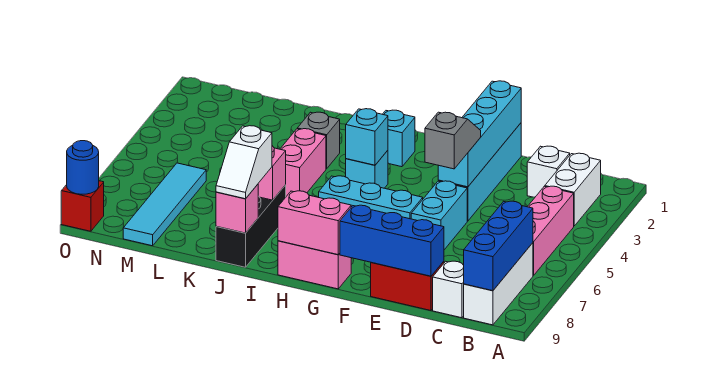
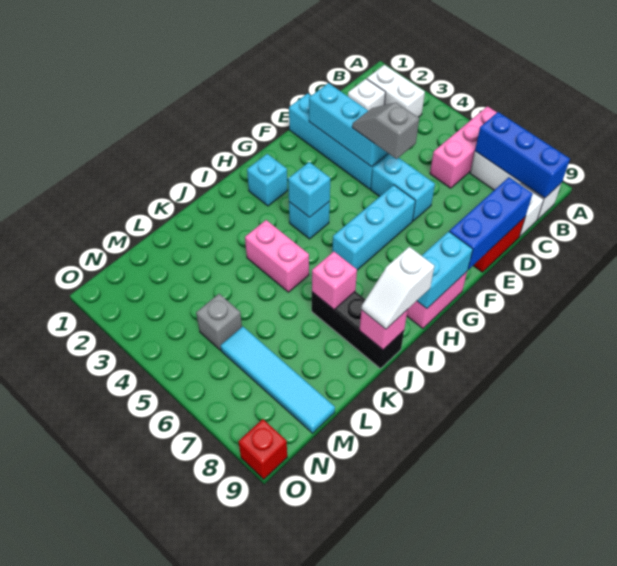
pink 1x3 brick [528,186,574,276] -> pink 1x3 brick turned to [430,106,497,188]
cyan 1x4 brick [438,81,521,187] -> cyan 1x3 brick [309,83,388,167]
pink 1x2 brick [278,191,351,255] -> cyan 1x2 brick [417,231,473,309]
grey 1x1 brick [297,112,340,169] -> grey 1x1 brick moved to [196,294,242,350]
white 1x2 slope [216,126,272,199] -> white 1x2 slope turned to [361,247,434,329]
blue 1x1 round brick [67,141,99,194] -> none

